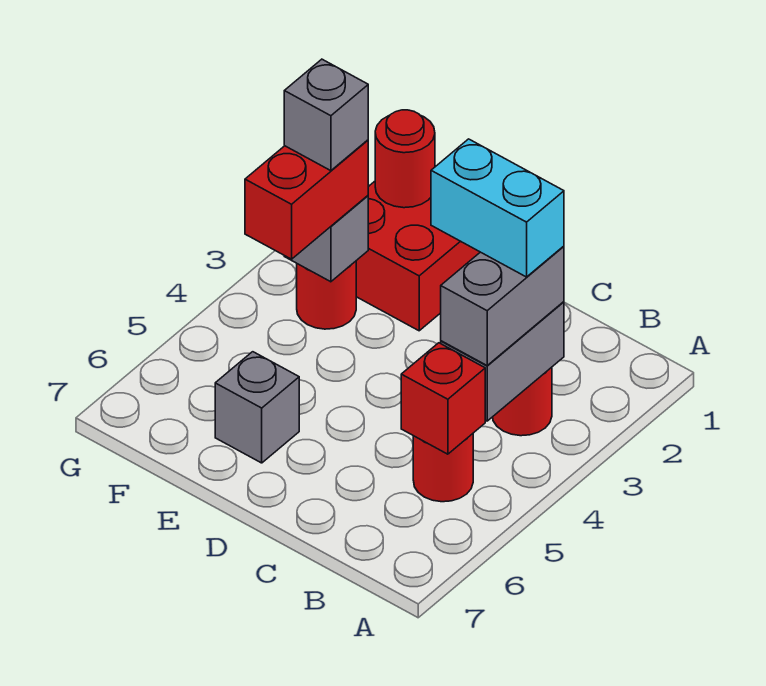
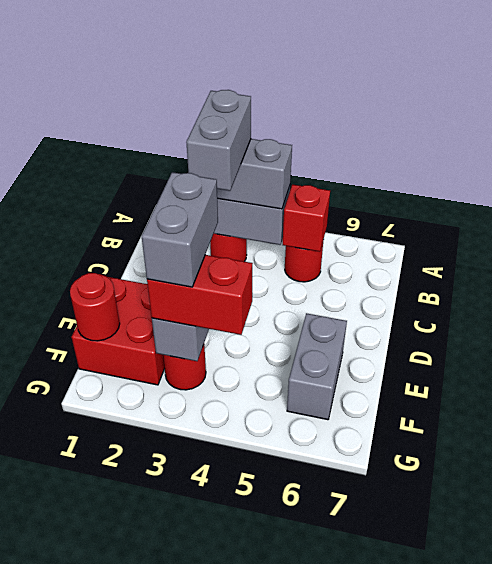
cyan 1x2 brick [431,139,564,277] -> grey 1x2 brick [186,90,251,191]
grey 1x1 brick [215,352,299,463] -> grey 1x2 brick [287,313,347,420]
grey 1x1 brick [284,59,368,171] -> grey 1x2 brick [142,172,218,287]

